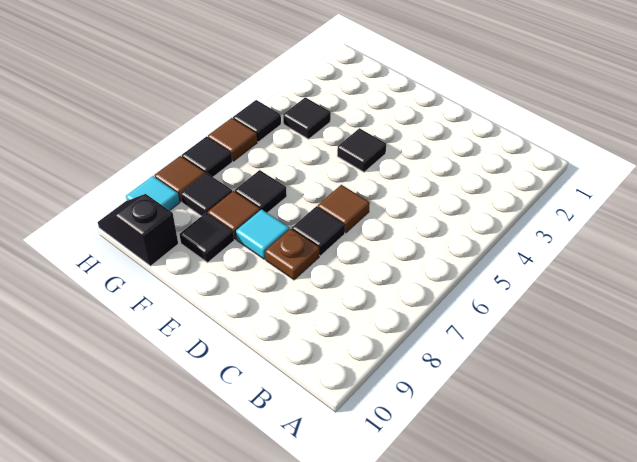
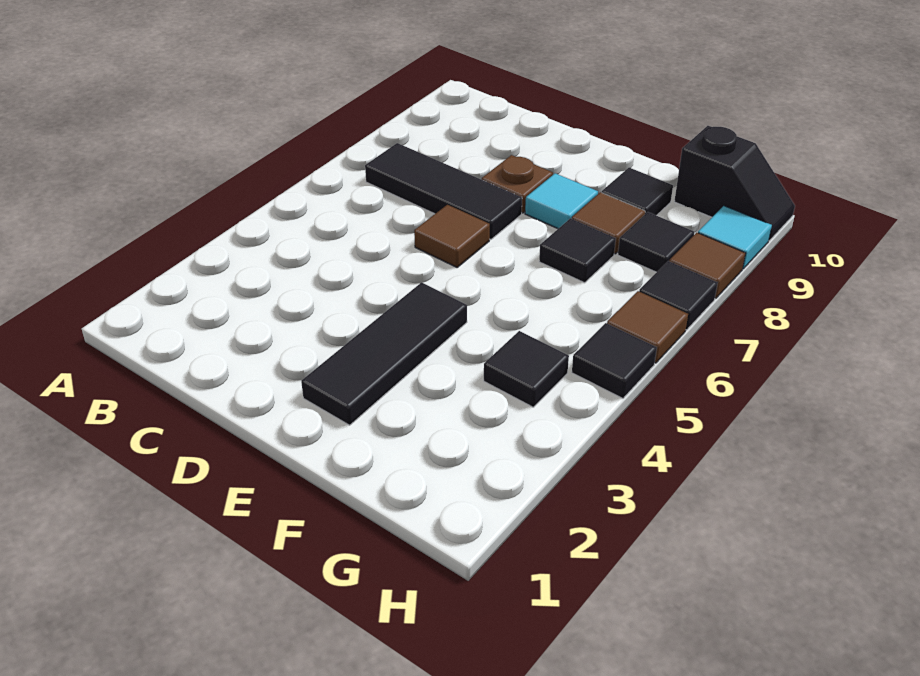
black 1x1 tile [292,206,345,256] -> black 1x3 tile [365,143,522,240]
black 1x1 tile [337,128,386,172] -> black 1x3 tile [301,282,467,425]

